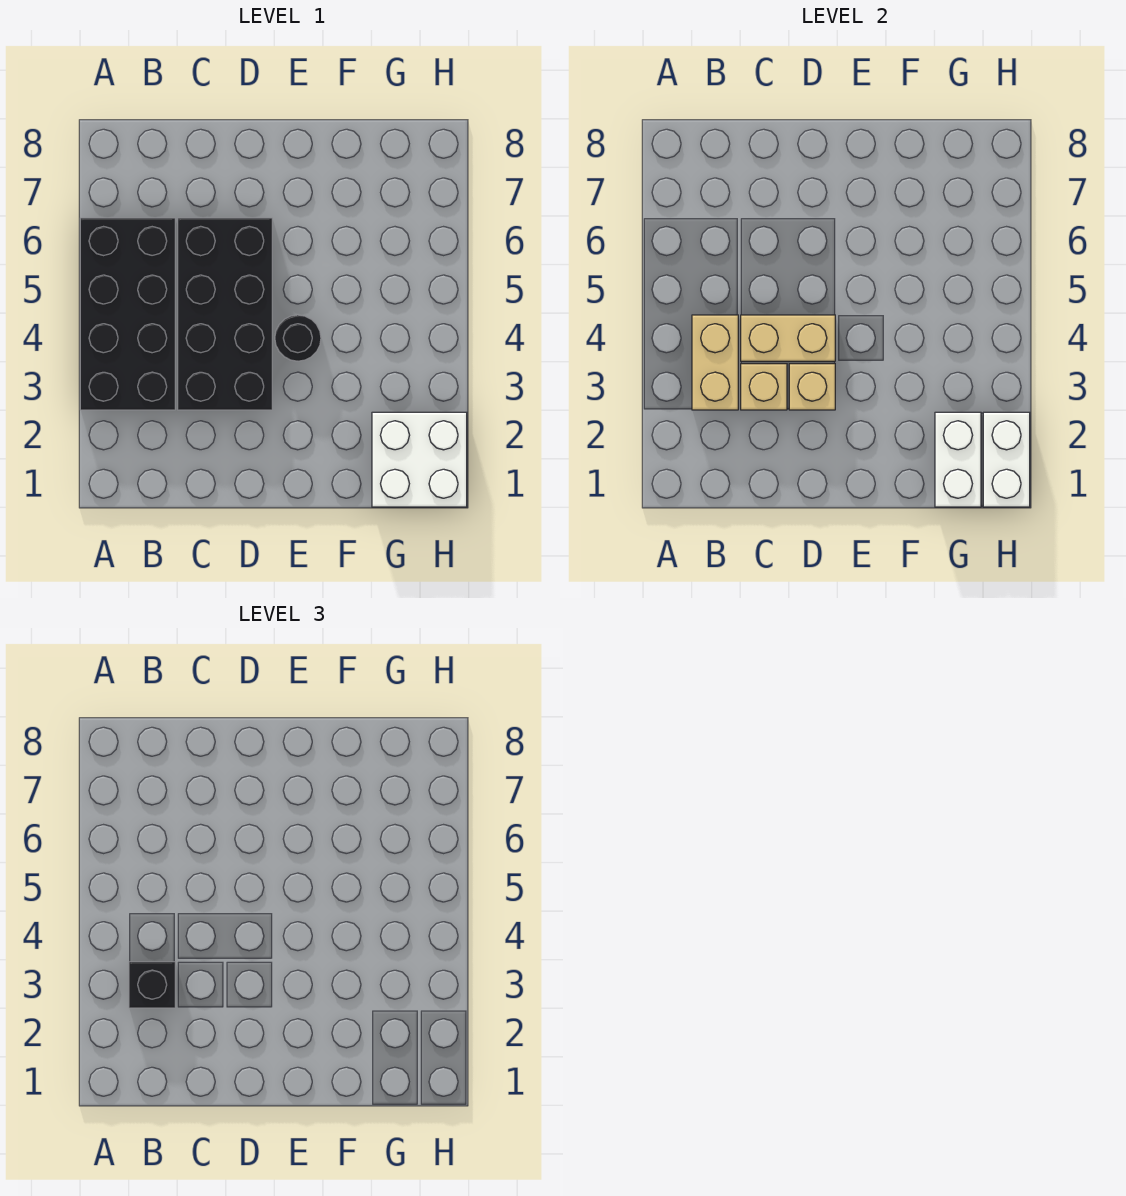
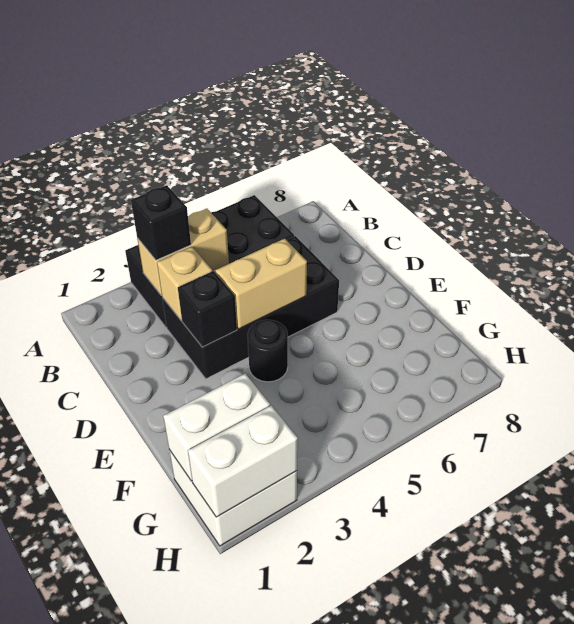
tan 1x2 brick [741,315,835,361] -> tan 1x2 brick turned to [215,238,307,329]
tan 1x1 brick [789,364,835,410] -> black 1x1 brick [178,271,237,347]

